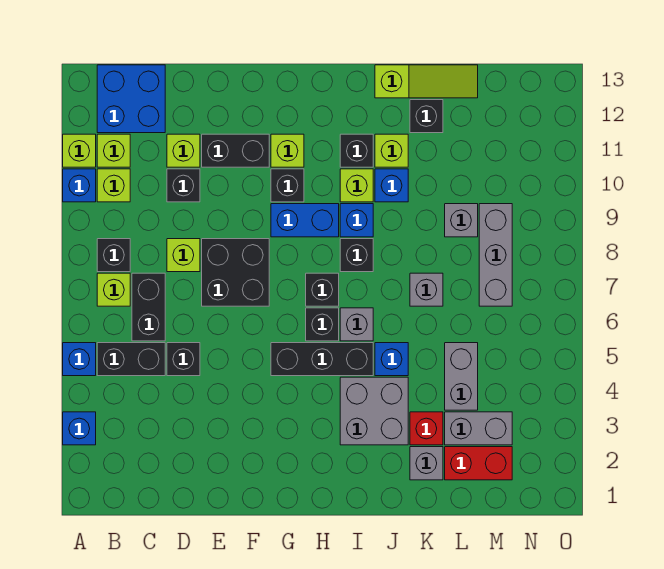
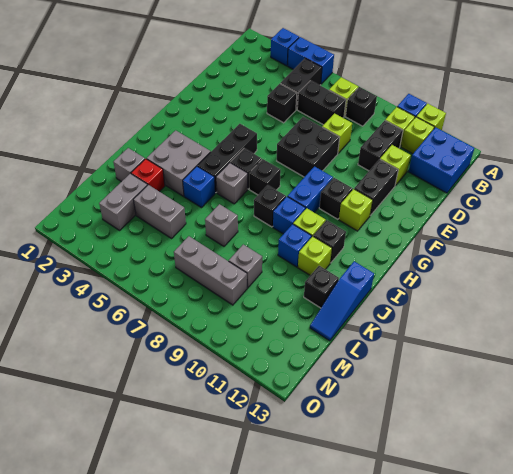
blue 1x1 brick [63,343,96,376] -> blue 1x2 brick [287,37,334,84]
black 1x1 brick [167,169,200,202] -> black 1x2 brick [358,121,403,171]
lime 1x3 slope [375,65,478,98] -> blue 1x3 slope [310,261,374,341]
red 1x2 brick [445,447,512,480] -> none

